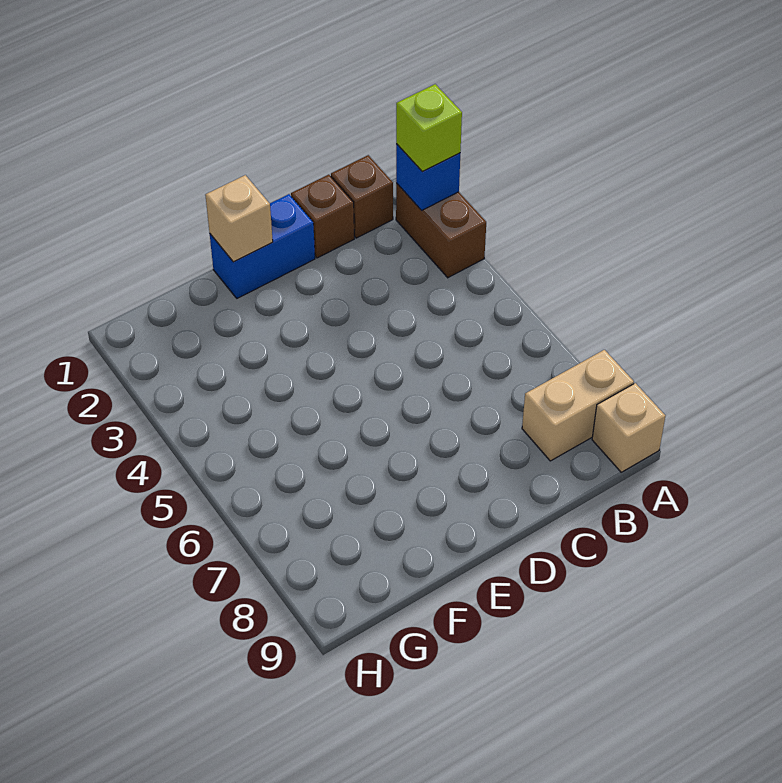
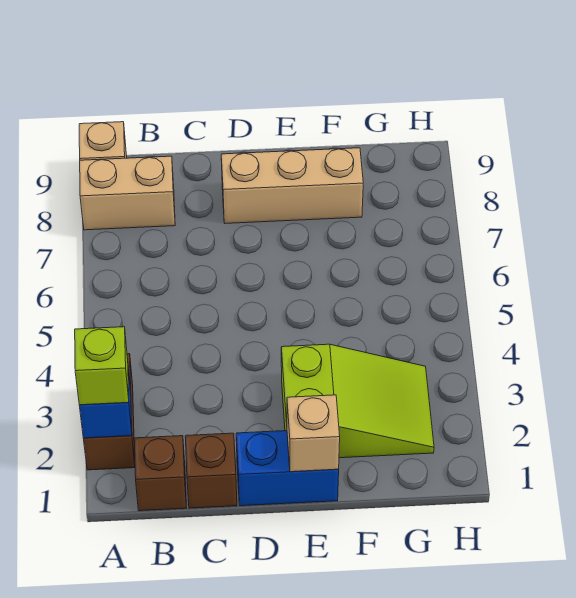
none -> tan 1x3 brick [221,148,363,223]
none -> lime 2x3 slope [281,344,434,458]

